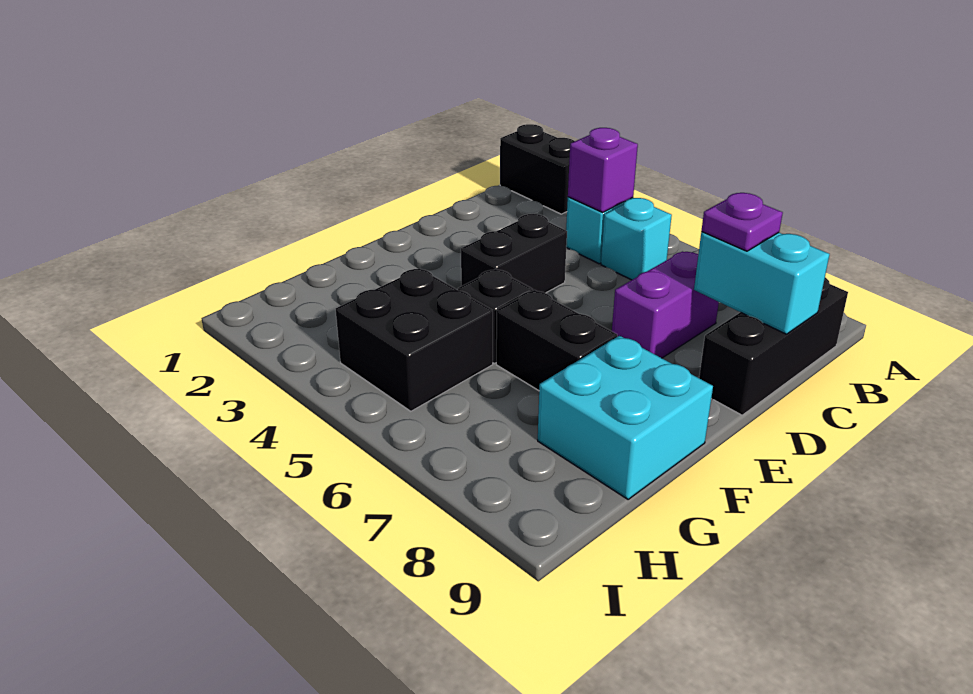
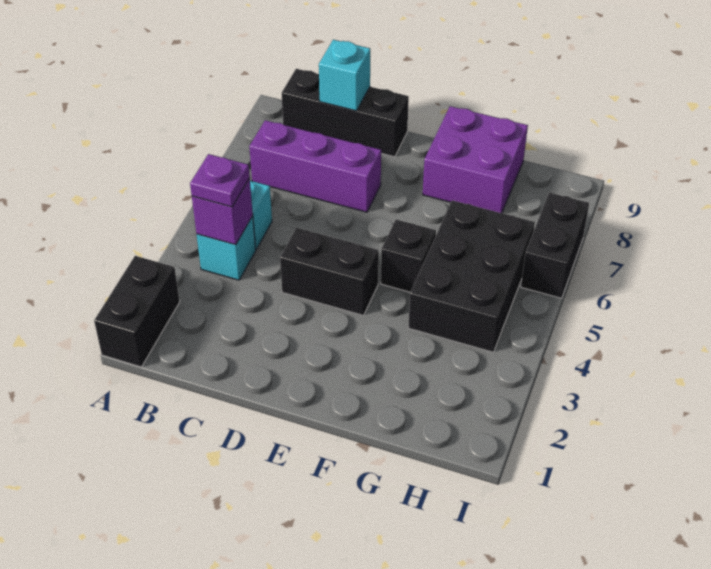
purple 1x2 brick [612,251,719,358] -> purple 1x3 brick [249,120,381,212]
cyan 1x2 brick [694,232,830,334] -> cyan 1x1 brick [319,40,370,111]
purple 1x1 plate [702,193,783,251] -> purple 1x1 plate moved to [190,154,250,207]
black 1x2 brick [496,290,617,391] -> black 1x2 brick moved to [521,193,589,298]
cyan 2x2 brick [538,336,713,499] -> purple 2x2 brick [423,106,528,213]
black 2x2 brick [336,268,493,411] -> black 2x3 brick [408,200,535,352]

